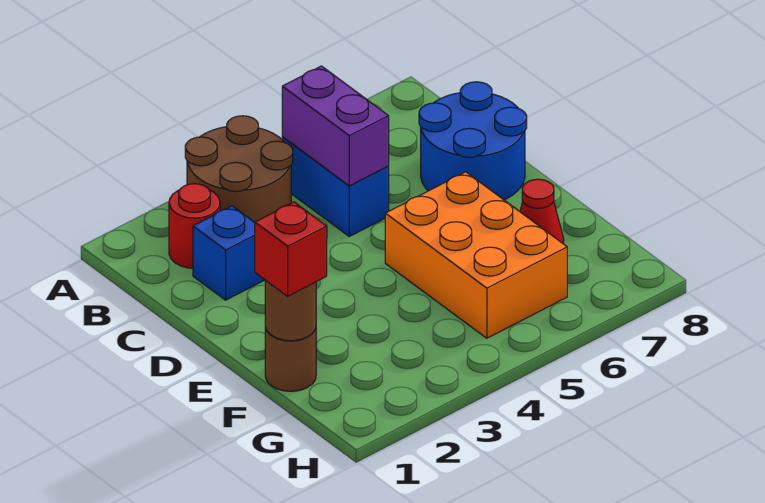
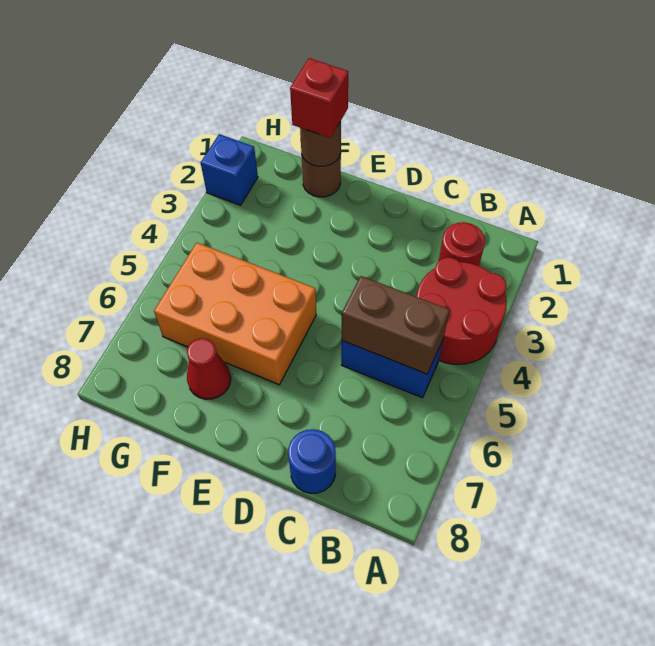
brown 2x2 round brick [185,116,293,222] -> red 2x2 round brick [417,257,507,364]
purple 1x2 brick [282,66,389,186] -> brown 1x2 brick [342,276,450,374]
blue 1x1 brick [193,206,265,300] -> blue 1x1 brick moved to [201,134,258,205]
blue 2x2 round brick [419,82,527,200] -> blue 1x1 round brick [288,429,336,493]

